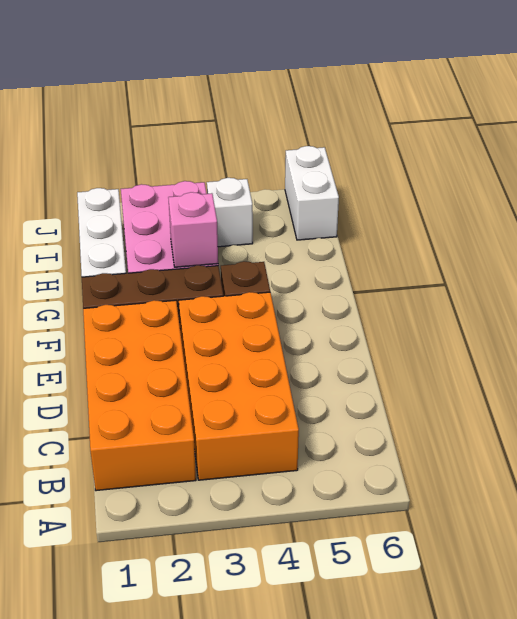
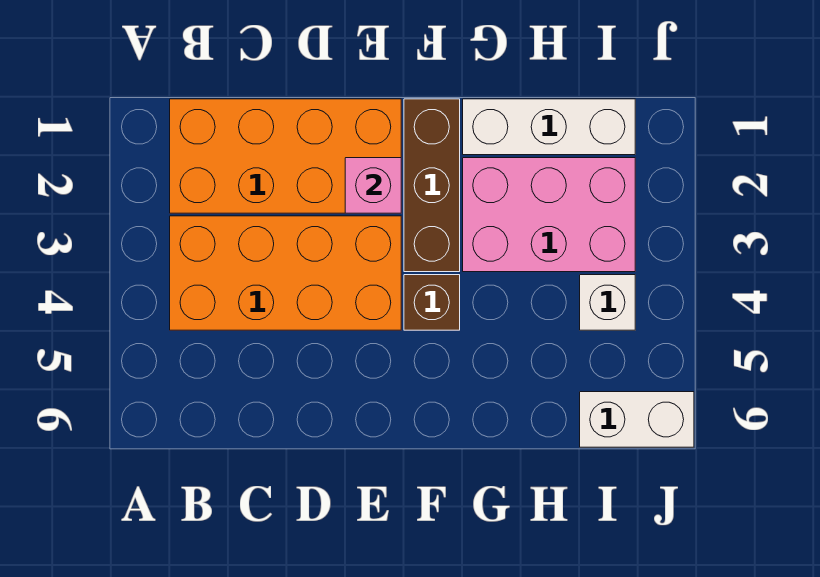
pink 1x1 brick [168,192,218,267] -> pink 1x1 brick moved to [345,158,401,213]

